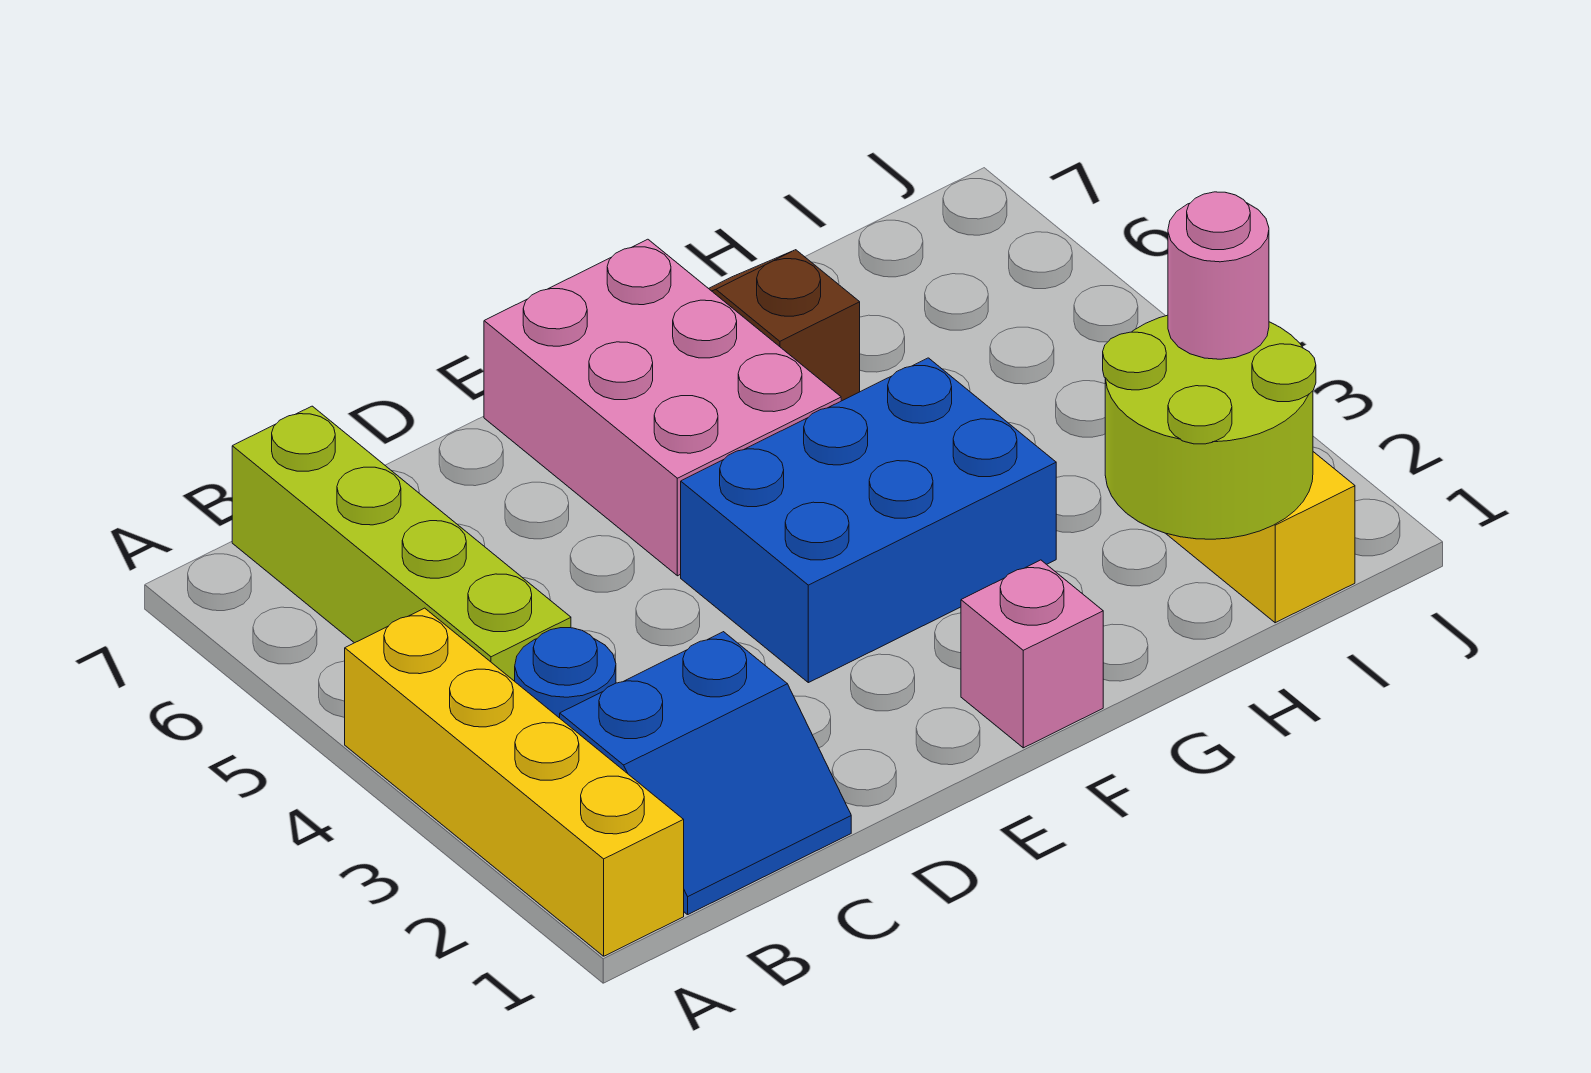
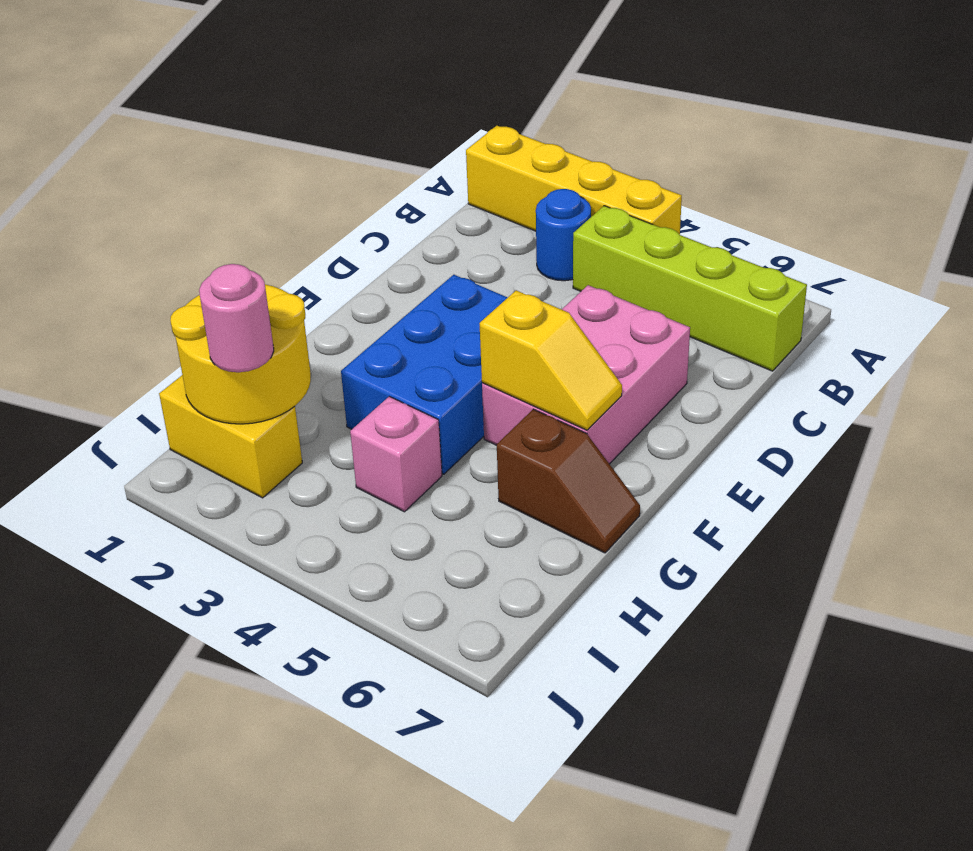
blue 2x2 slope [560,632,851,915] -> none
pink 2x3 brick [484,239,841,576] -> pink 2x3 brick turned to [482,285,690,464]
pink 1x1 brick [961,560,1103,748] -> pink 1x1 brick moved to [350,396,442,512]
none -> yellow 1x2 slope [479,290,622,430]
lime 2x2 round brick [1103,315,1316,539] -> yellow 2x2 round brick [170,284,311,424]

